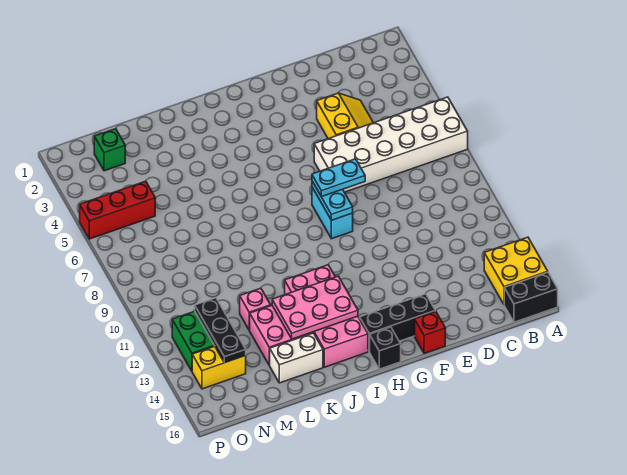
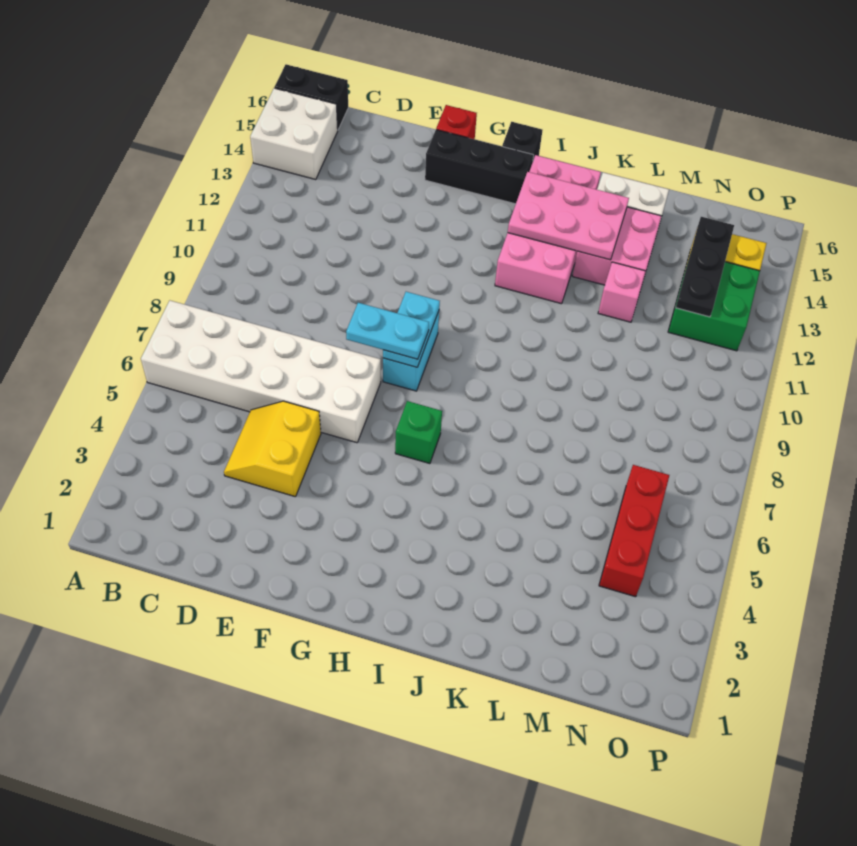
yellow 2x2 brick [484,237,548,304] -> white 2x2 brick [250,88,338,180]
green 1x1 brick [94,129,125,171] -> green 1x1 brick moved to [395,401,442,464]
red 1x3 brick [80,181,155,239] -> red 1x3 brick turned to [599,465,669,597]

